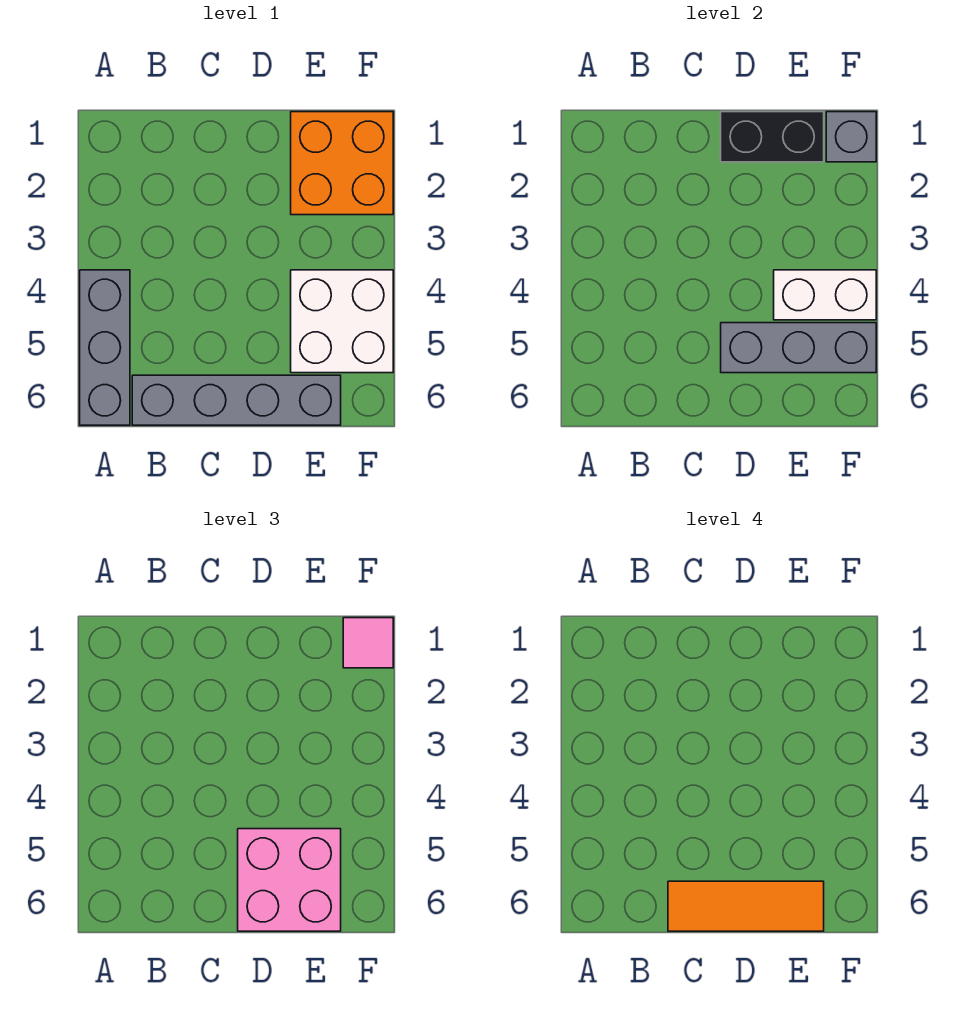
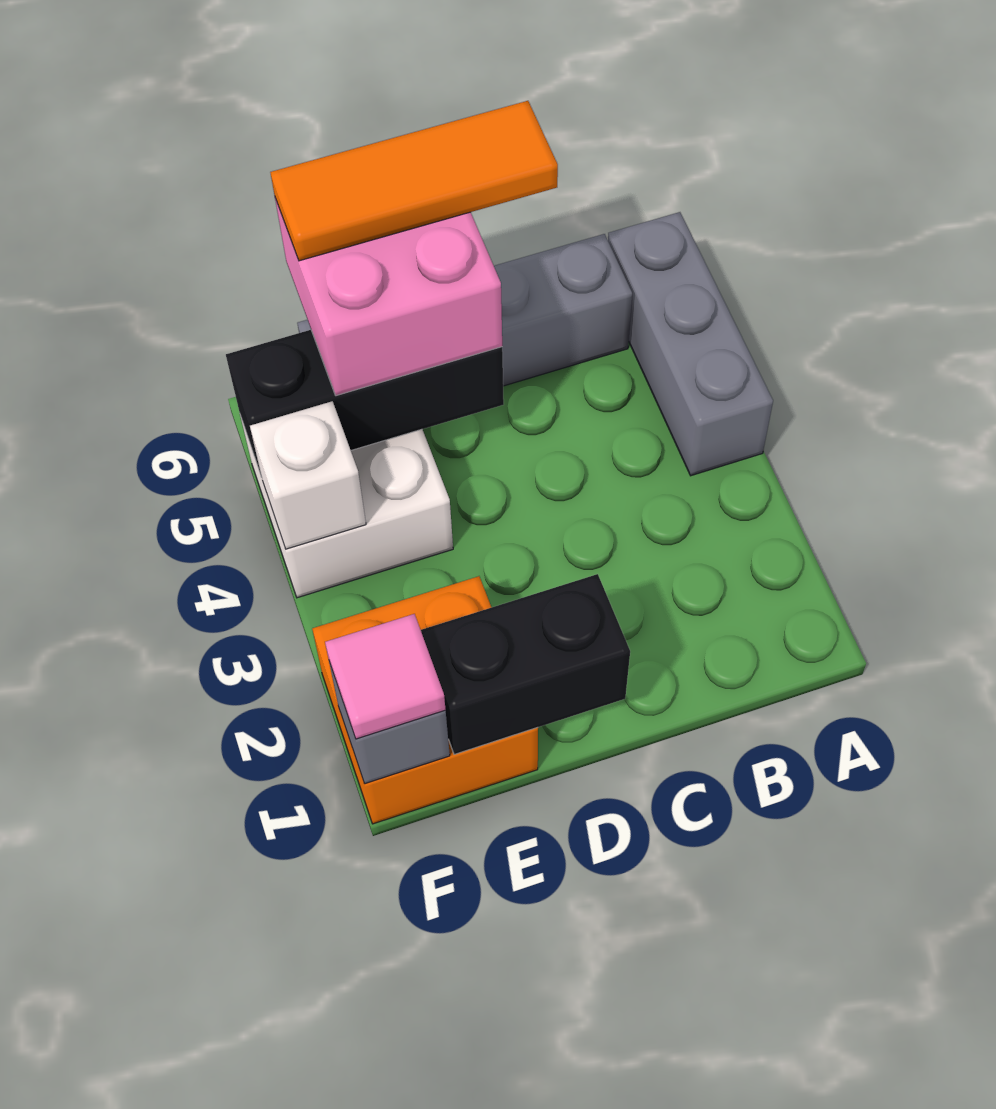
grey 1x3 brick [721,323,876,373] -> black 1x3 brick [226,330,504,474]
white 1x2 brick [774,270,876,320] -> white 1x1 brick [250,401,366,549]

